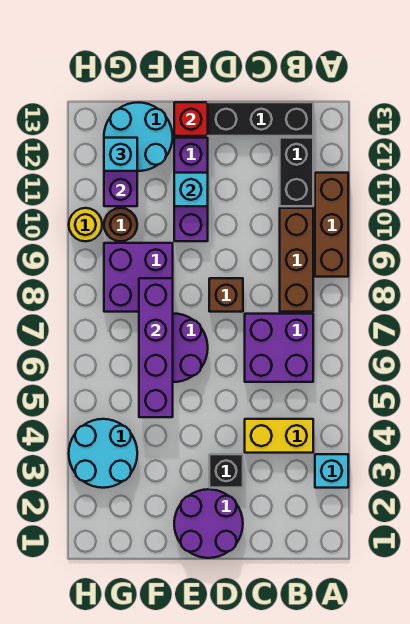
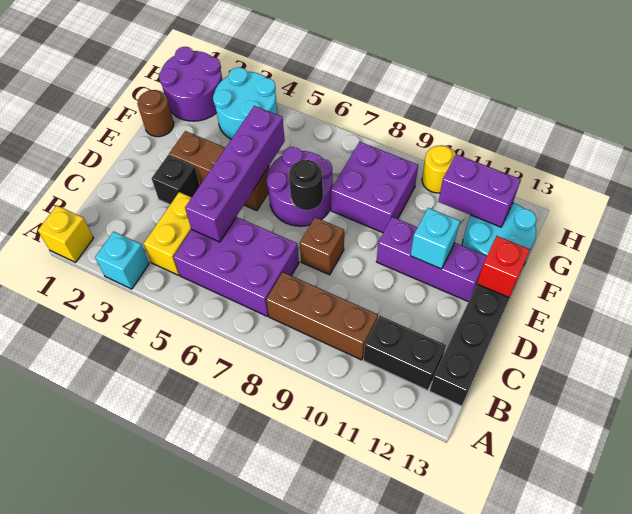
none -> yellow 1x1 brick [38,206,93,262]
brown 1x3 brick [315,173,348,277] -> brown 1x3 brick moved to [169,131,270,211]
purple 2x2 brick [245,314,313,382] -> purple 2x3 brick [174,217,299,316]
purple 2x2 round brick [174,489,243,558] -> purple 2x2 round brick moved to [159,47,222,121]
none -> black 1x1 round brick [289,160,323,210]
purple 1x4 brick [139,278,173,417] -> purple 1x4 brick turned to [185,106,285,242]
brown 1x1 round brick [104,208,137,241] -> brown 1x1 round brick moved to [137,90,174,137]
cyan 1x1 brick [104,138,137,171] -> none

